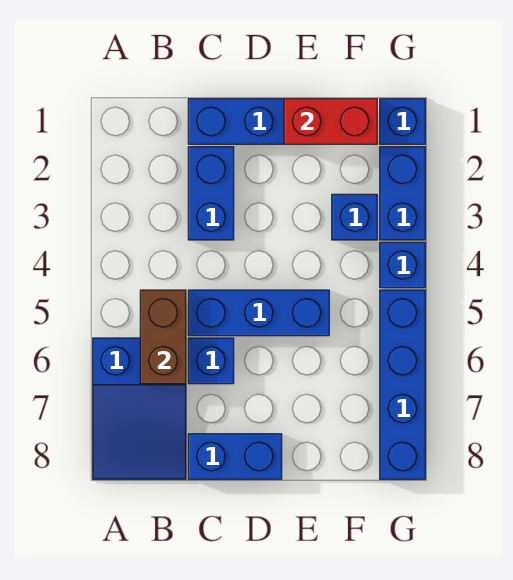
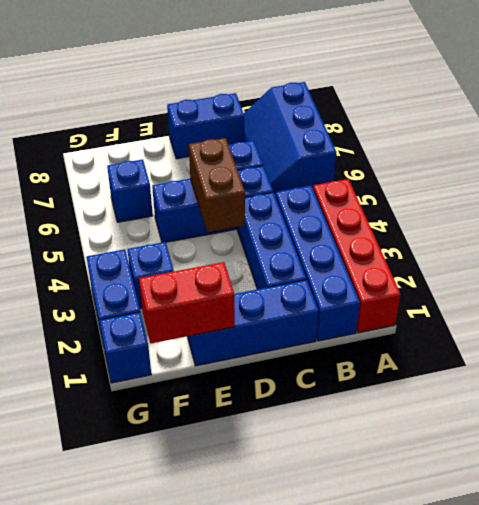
none -> red 1x4 brick [313,179,401,333]
blue 2x3 slope [93,338,186,479] -> blue 2x3 slope turned to [244,82,336,194]
brown 1x2 brick [140,290,186,384] -> brown 1x2 brick moved to [189,138,245,232]
blue 1x2 brick [188,147,234,240] -> blue 1x3 brick [237,192,306,289]
blue 1x1 brick [380,242,425,288] -> blue 1x1 brick moved to [107,159,153,222]
blue 1x4 brick [380,290,425,479] -> blue 1x4 brick moved to [275,186,360,341]

